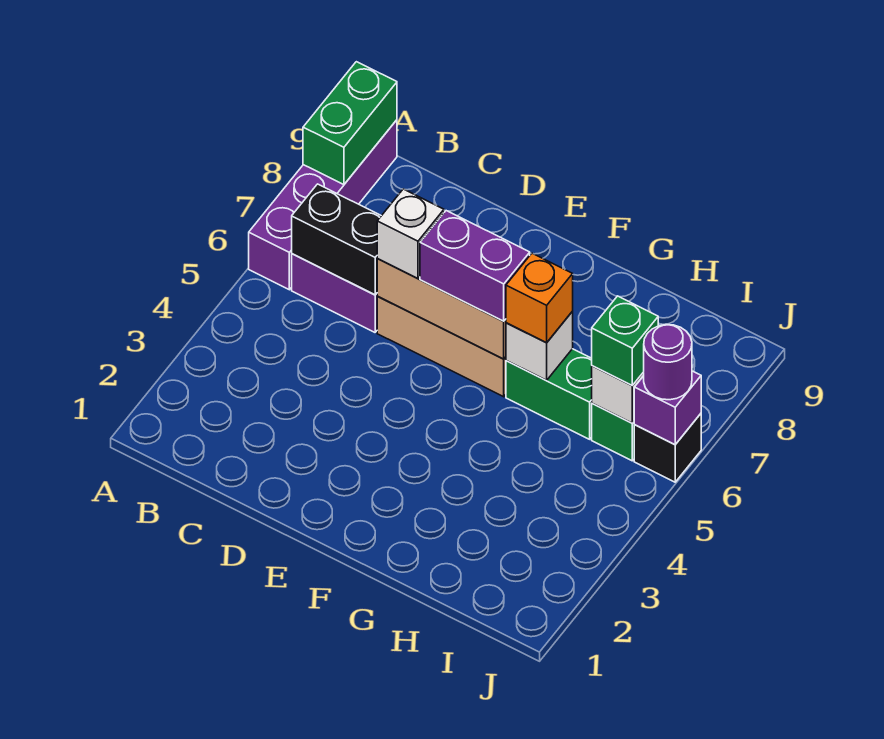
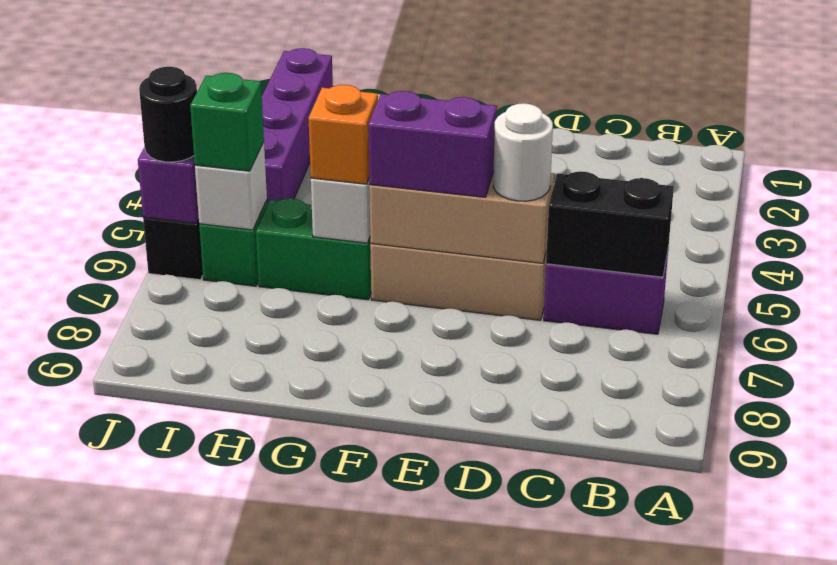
purple 1x4 brick [249,120,397,290] -> purple 1x4 brick moved to [262,48,333,204]
green 1x2 brick [303,62,397,185] -> none
white 1x1 brick [377,189,444,279] -> white 1x1 round brick [493,103,553,201]
purple 1x1 round brick [644,325,692,400] -> black 1x1 round brick [139,67,197,162]

